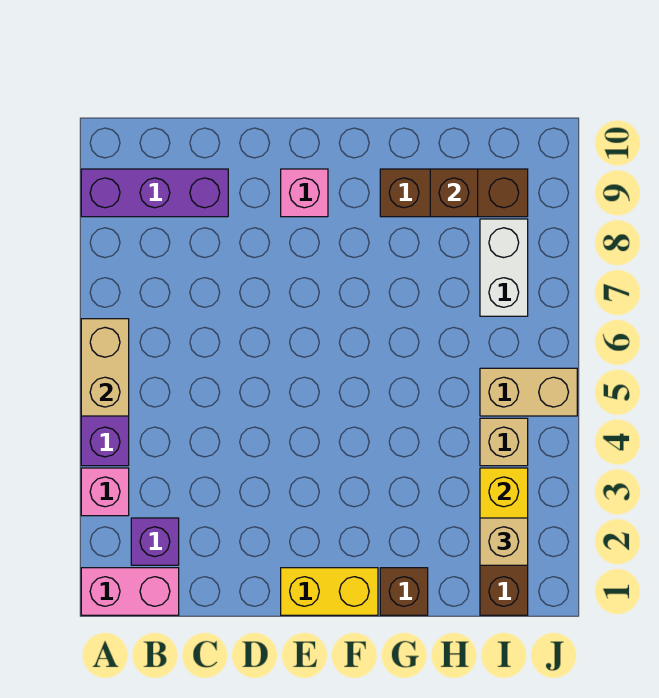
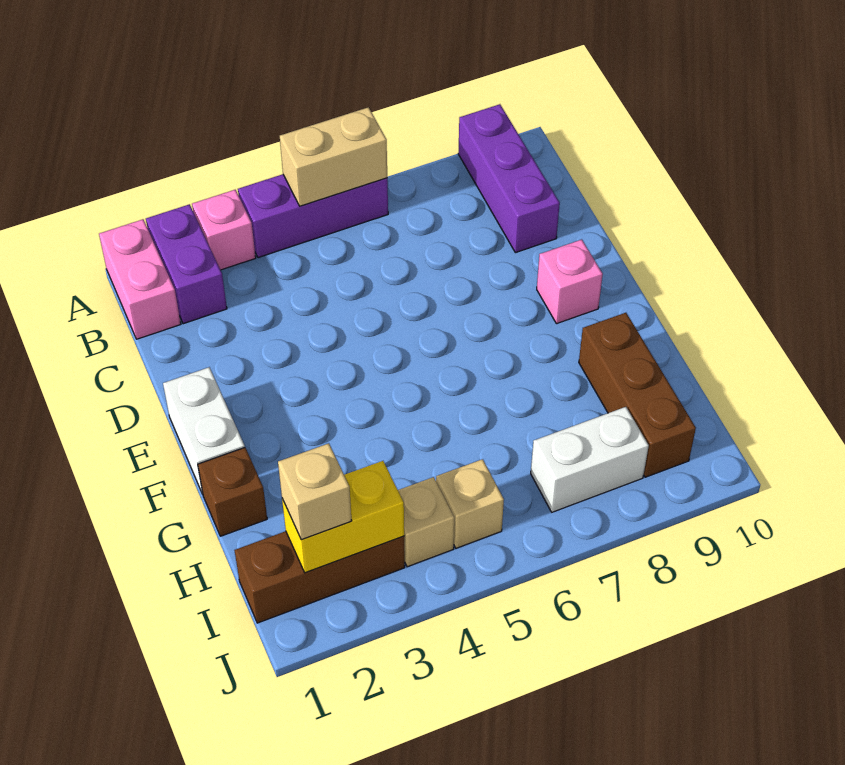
purple 1x1 brick [131,518,179,565] -> purple 1x2 brick [146,204,227,324]
yellow 1x2 brick [281,568,378,615] -> white 1x2 brick [163,367,245,494]
brown 1x1 brick [430,169,478,217] -> none
tan 1x2 brick [480,368,577,416] -> tan 1x1 brick [436,459,504,548]

